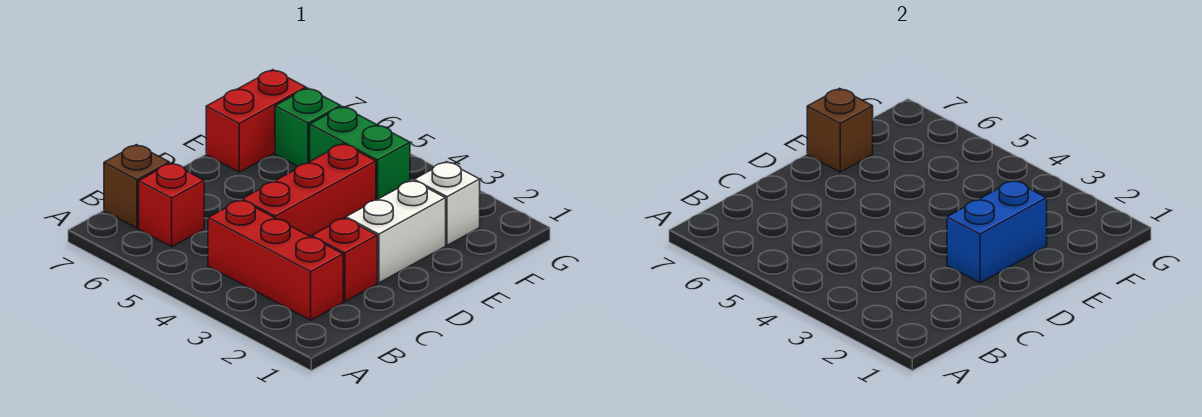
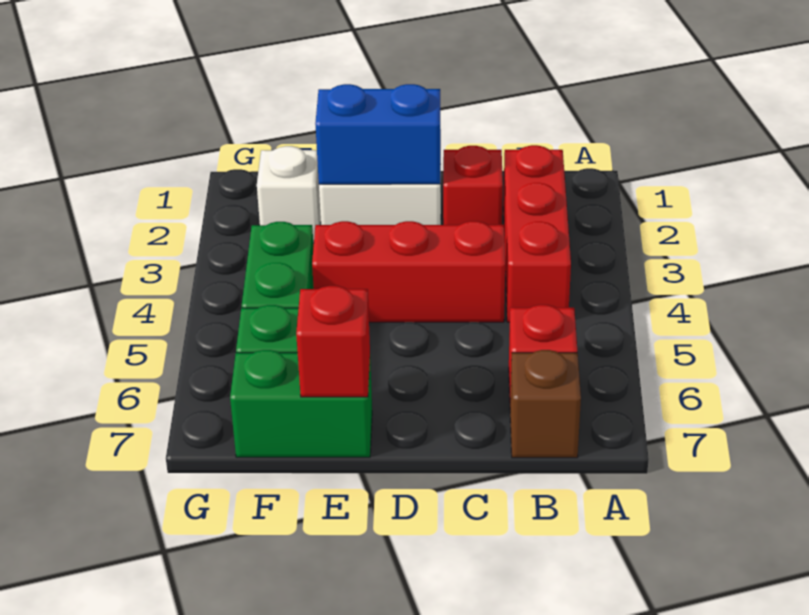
red 1x2 brick [206,70,306,172] -> green 1x2 brick [230,350,372,457]
brown 1x1 brick [807,88,873,172] -> red 1x1 brick [296,286,370,397]

